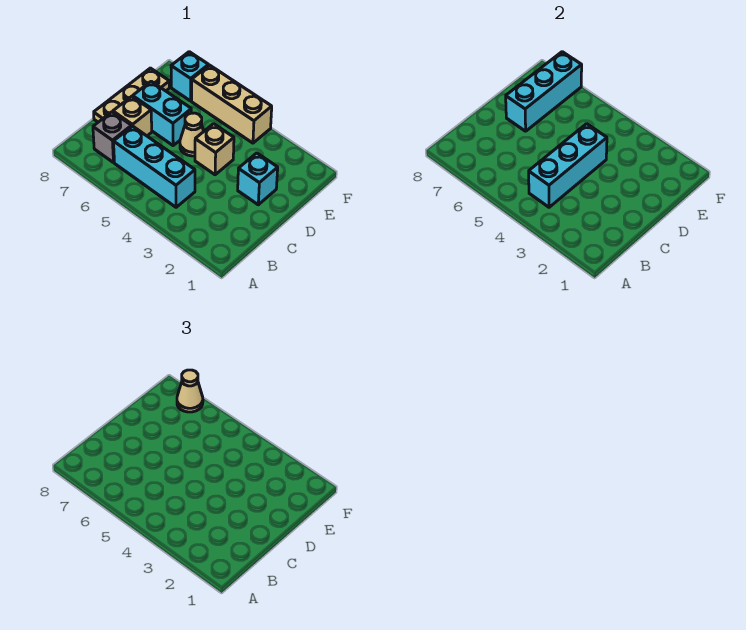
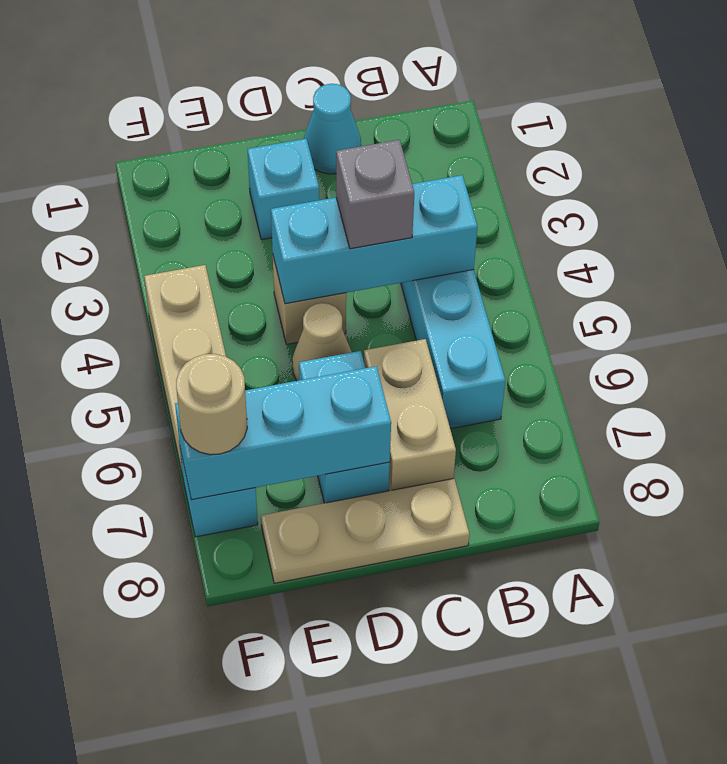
grey 1x1 brick [93,112,132,163] -> grey 1x1 brick moved to [336,140,414,249]
none -> cyan 1x1 cone [304,84,361,174]
tan 1x1 brick [113,96,152,136] -> tan 1x2 brick [364,339,456,491]
tan 1x1 cone [177,370,203,412] -> tan 1x1 round brick [176,354,247,455]

